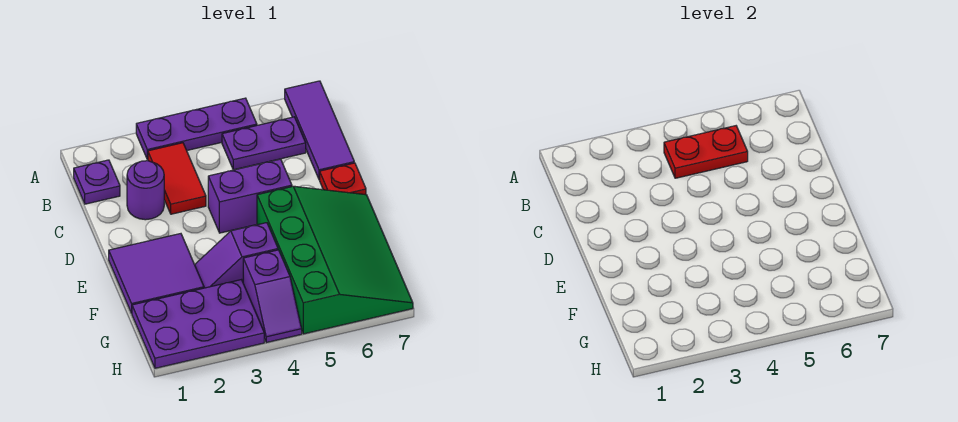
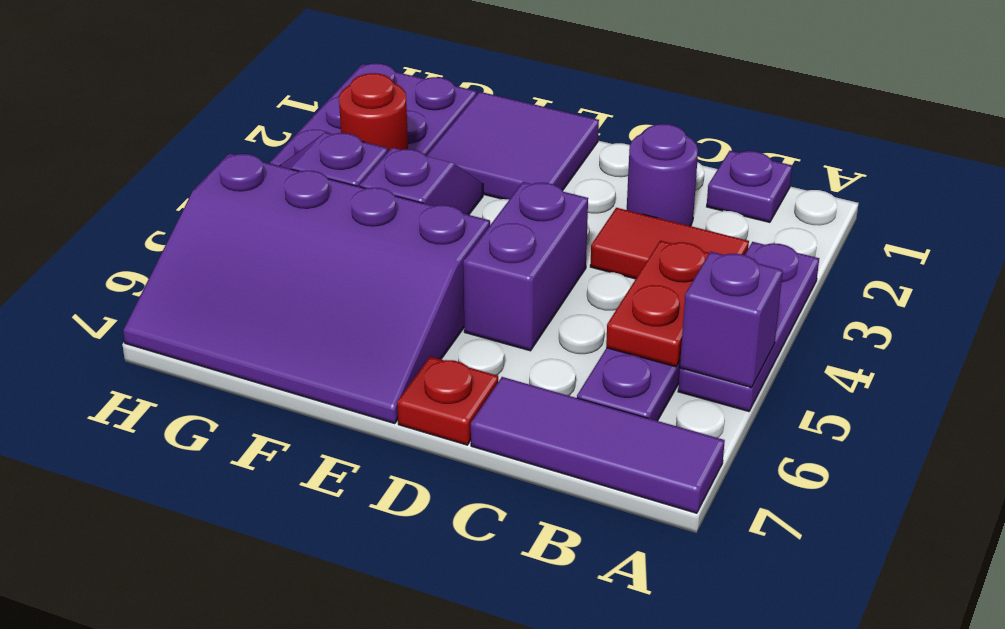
none -> purple 1x1 brick [680,252,783,387]
green 3x4 slope [257,186,413,334] -> purple 3x4 slope [123,153,490,424]
none -> red 1x1 round brick [339,73,408,151]

